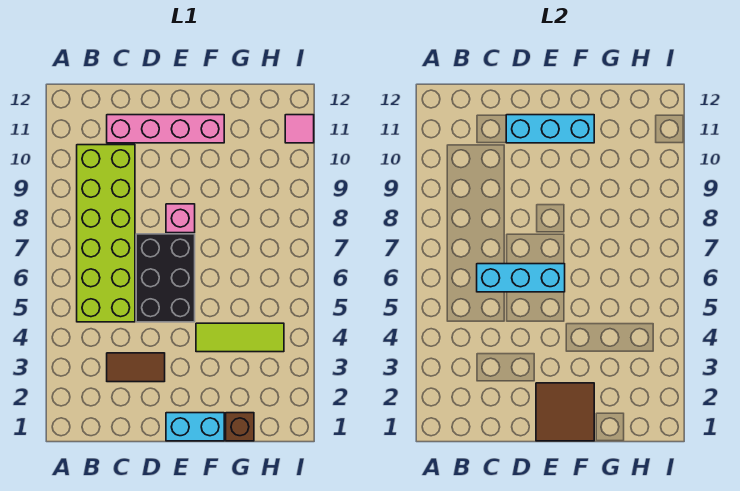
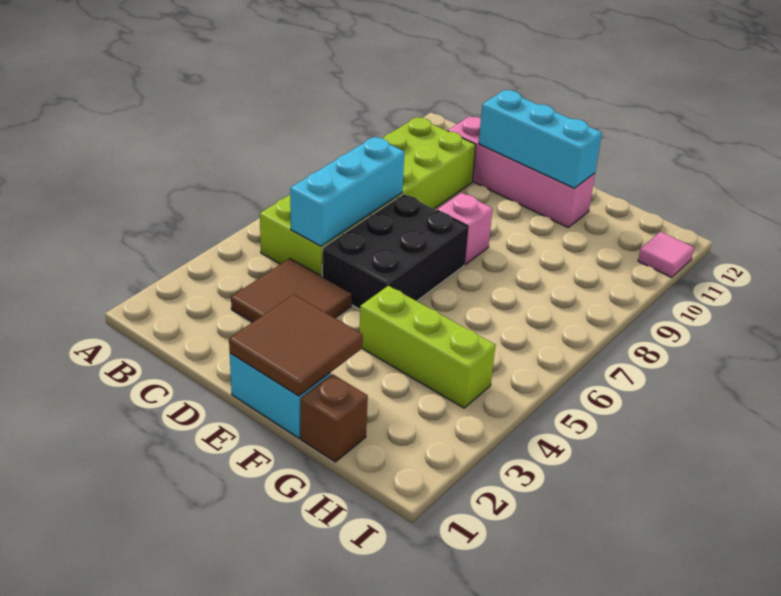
brown 1x2 tile [107,353,165,382] -> brown 2x2 tile [231,258,352,322]
cyan 1x3 brick [477,264,565,292] -> cyan 1x3 brick turned to [290,137,405,246]
lime 1x3 tile [196,323,284,352] -> lime 1x3 brick [360,286,495,408]

